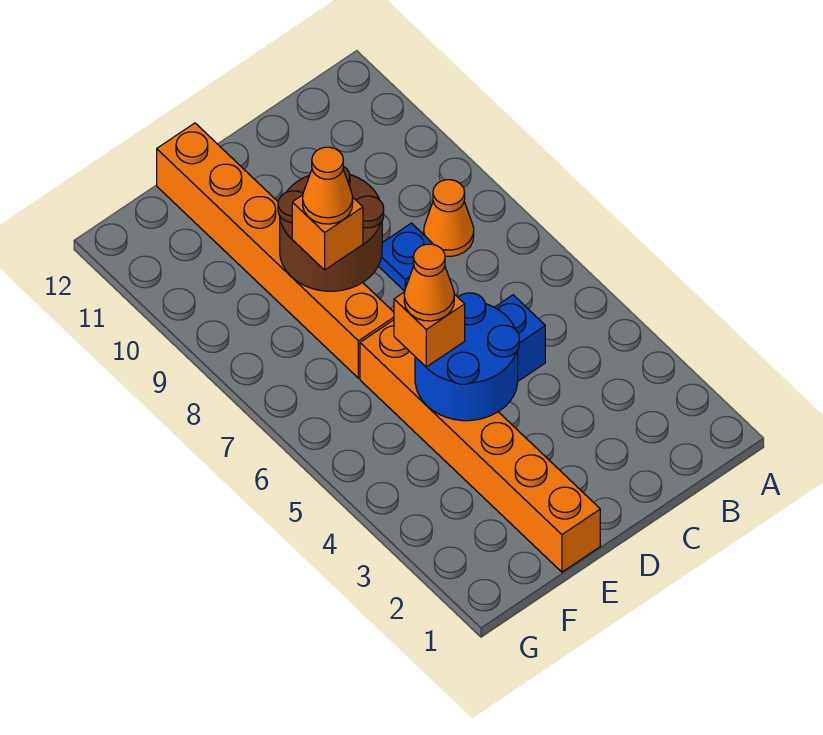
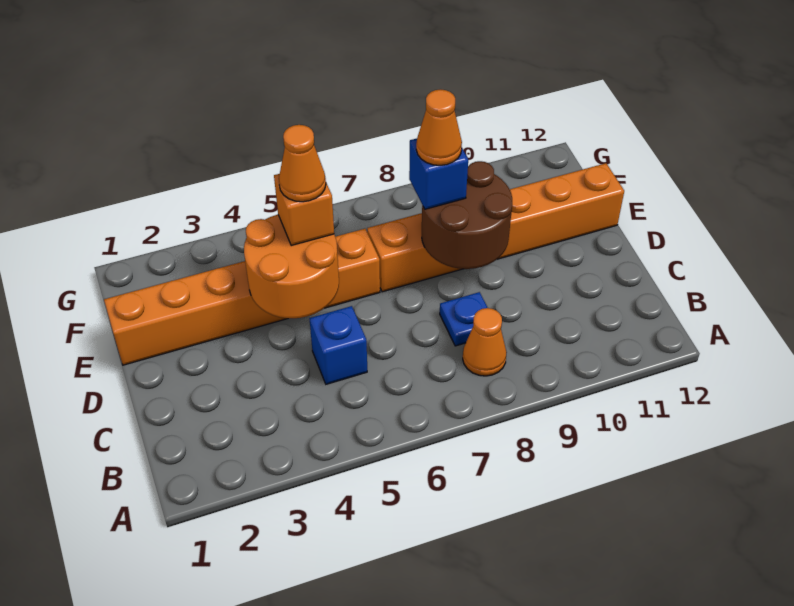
blue 2x2 round brick [415,293,519,421] -> orange 2x2 round brick [244,215,339,318]
orange 1x1 brick [292,195,363,270] -> blue 1x1 brick [409,139,468,209]

